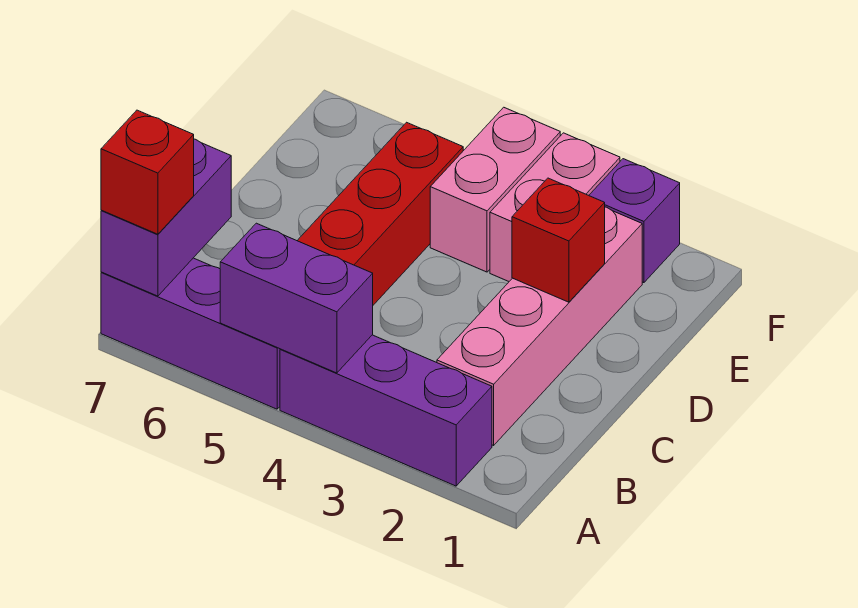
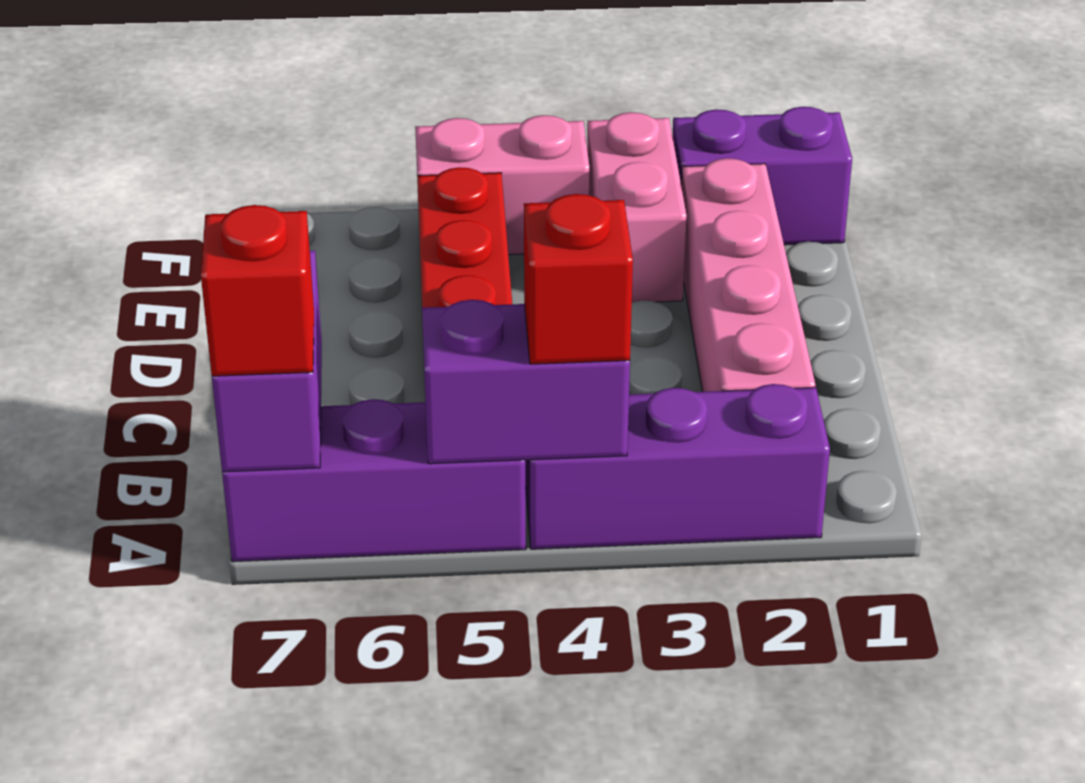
red 1x1 brick [512,178,605,302] -> red 1x1 brick moved to [524,194,633,364]
pink 1x2 brick [430,107,560,272] -> pink 1x2 brick turned to [415,115,589,255]
purple 1x1 brick [589,159,680,283] -> purple 1x2 brick [673,107,852,245]

